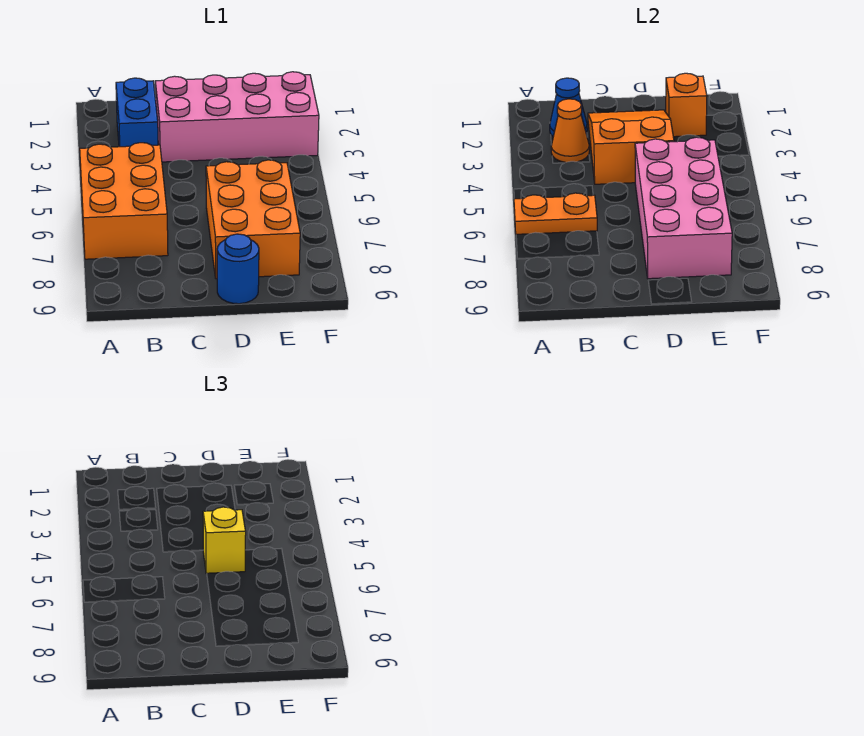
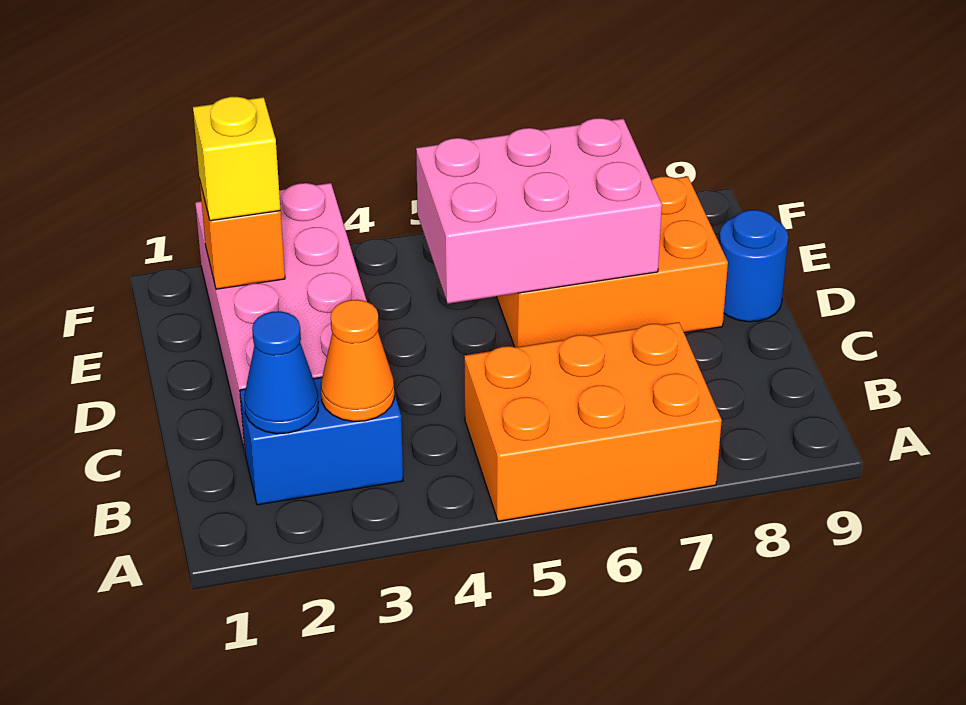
orange 1x2 plate [514,193,597,234] -> none
orange 2x3 slope [588,110,674,184] -> none
pink 2x4 brick [635,137,732,279] -> pink 2x3 brick [416,118,662,304]
yellow 1x1 brick [203,507,246,574] -> yellow 1x1 brick moved to [193,97,281,221]

